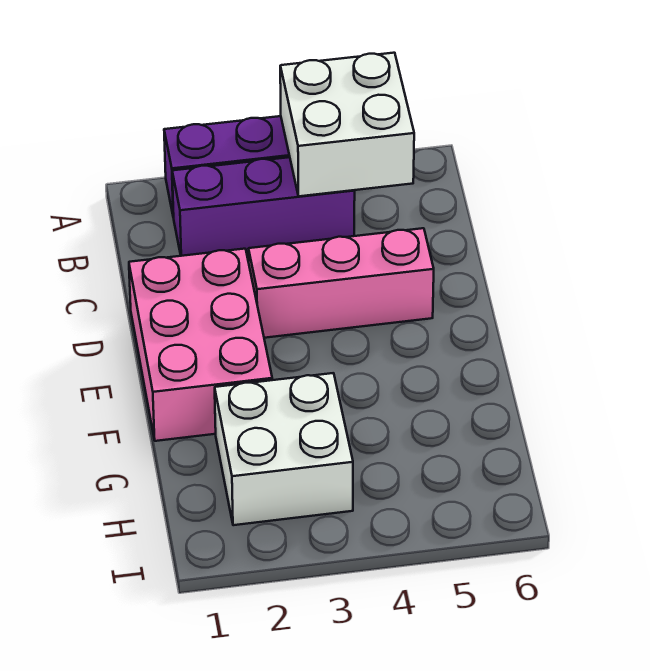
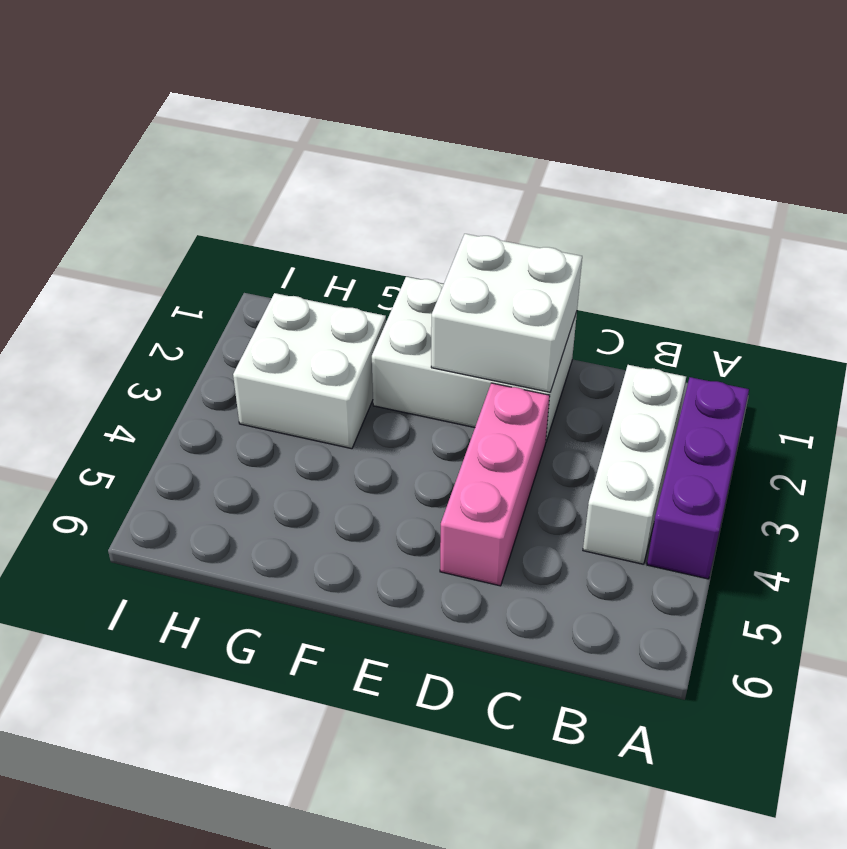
white 2x2 brick [280,53,414,196] -> white 2x2 brick moved to [431,234,582,392]
purple 1x3 brick [172,157,355,256] -> white 1x3 brick [583,365,686,564]
pink 2x3 brick [129,249,272,441] -> white 2x3 brick [372,277,577,441]

